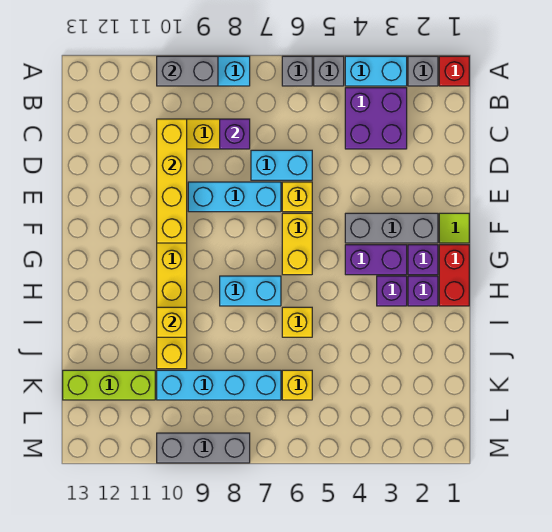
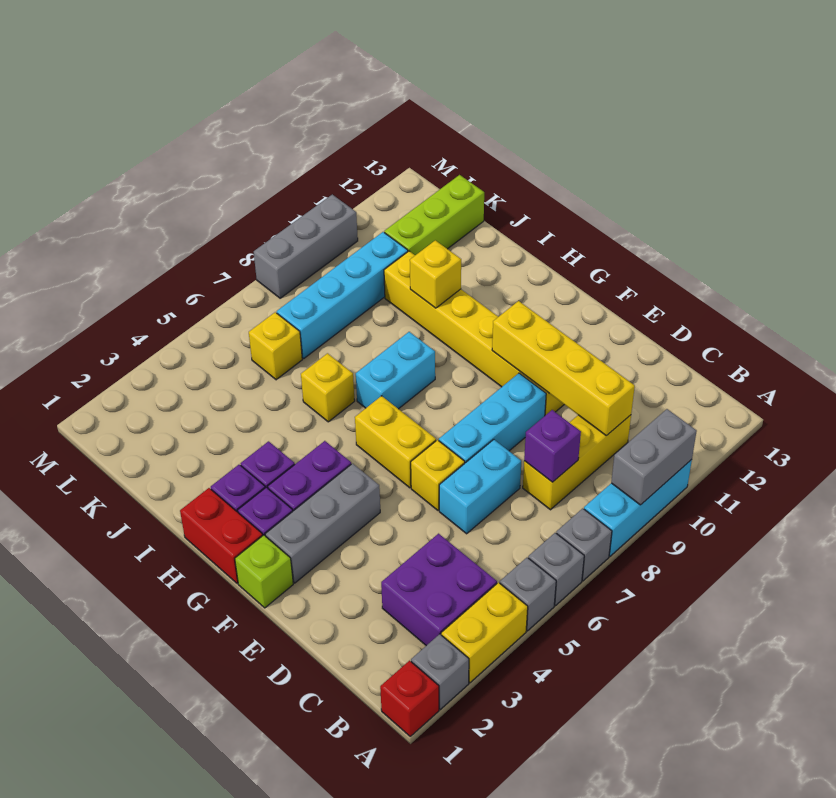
cyan 1x2 brick [345,56,407,86] -> yellow 1x2 brick [441,583,528,683]
none -> grey 1x1 brick [556,508,612,581]
lime 1x1 tile [439,213,469,243] -> lime 1x1 brick [235,535,293,608]

